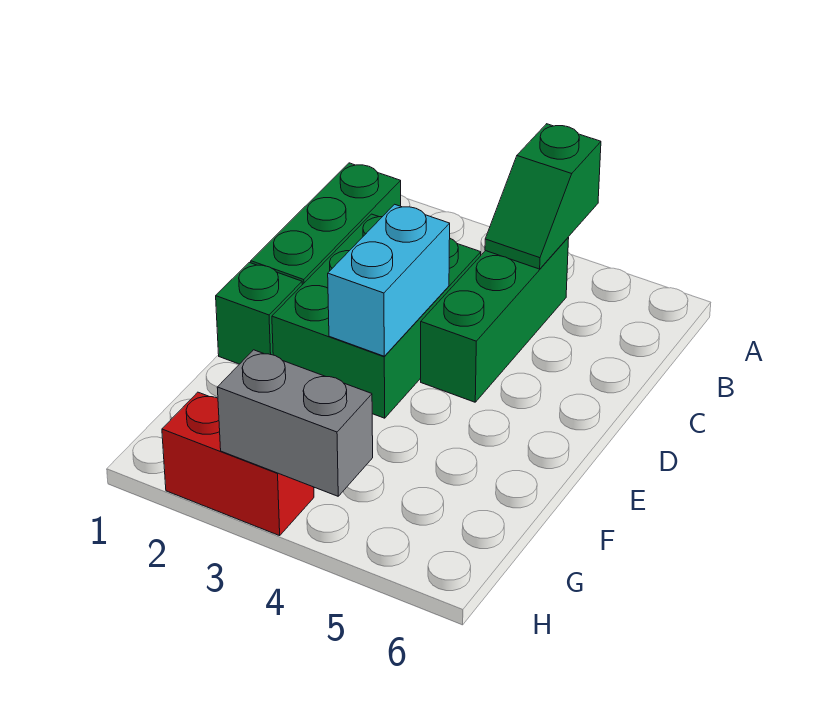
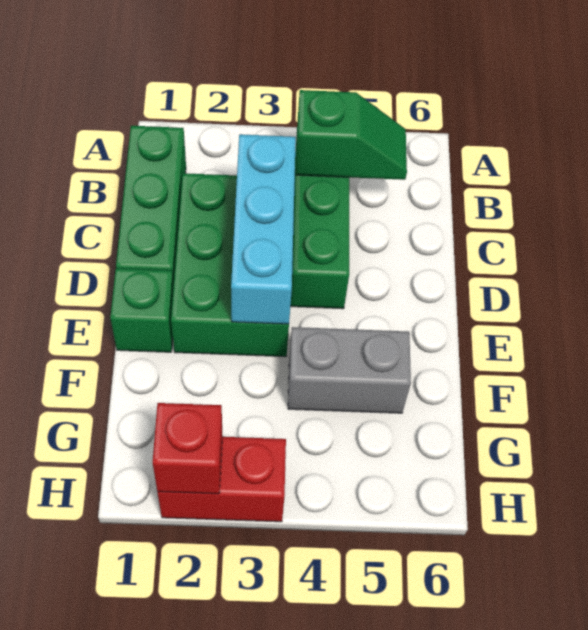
green 1x2 slope [485,124,601,269] -> green 1x2 slope turned to [296,90,407,180]
cyan 1x2 brick [328,204,450,356] -> cyan 1x3 brick [231,134,296,324]
none -> red 1x1 brick [153,403,223,494]
grey 1x2 brick [217,350,373,496] -> grey 1x2 brick moved to [288,327,411,413]

